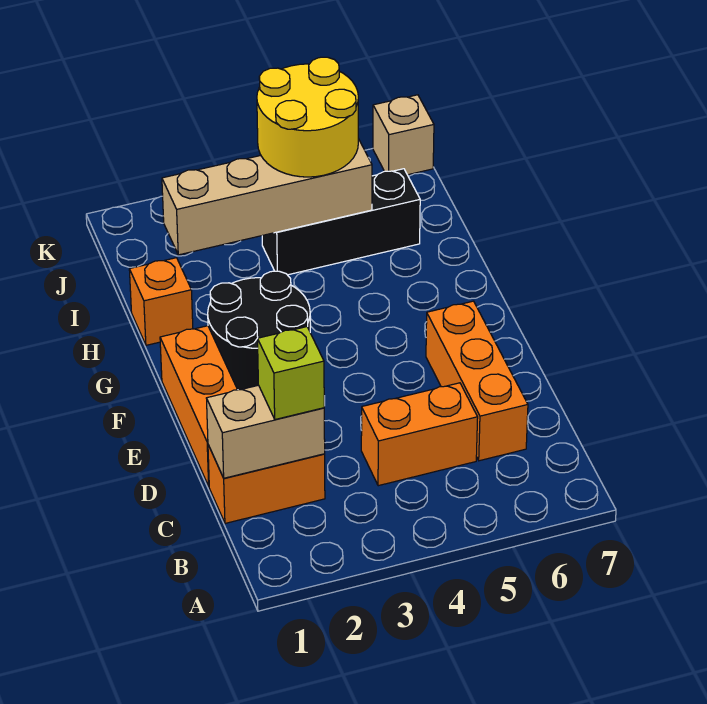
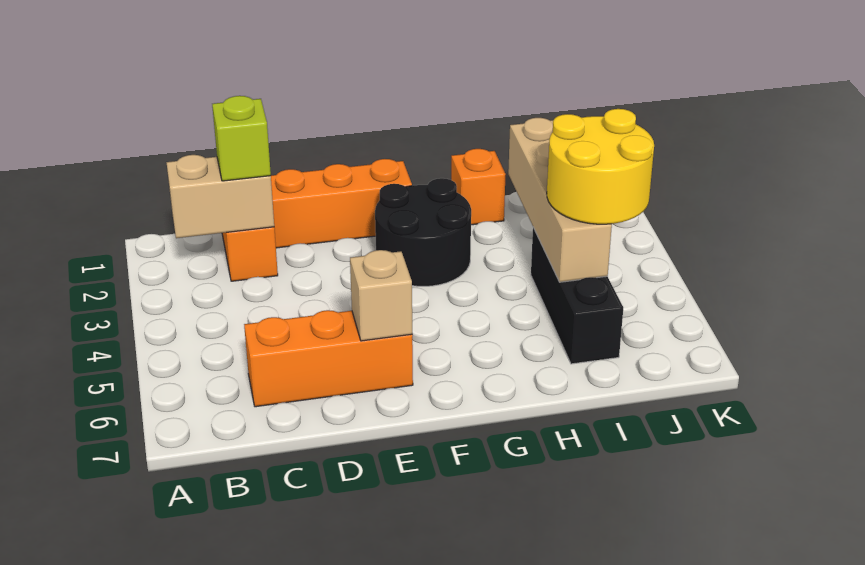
tan 1x2 brick [207,385,325,478] -> tan 1x2 brick turned to [166,155,274,238]
orange 1x2 brick [361,383,478,486] -> none
tan 1x1 brick [373,95,434,175] -> tan 1x1 brick moved to [350,250,412,341]

